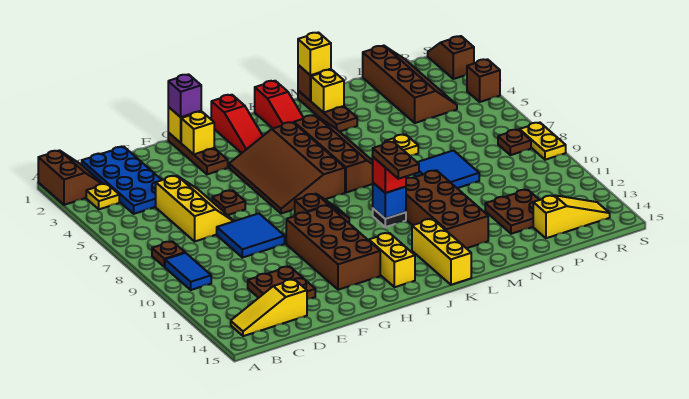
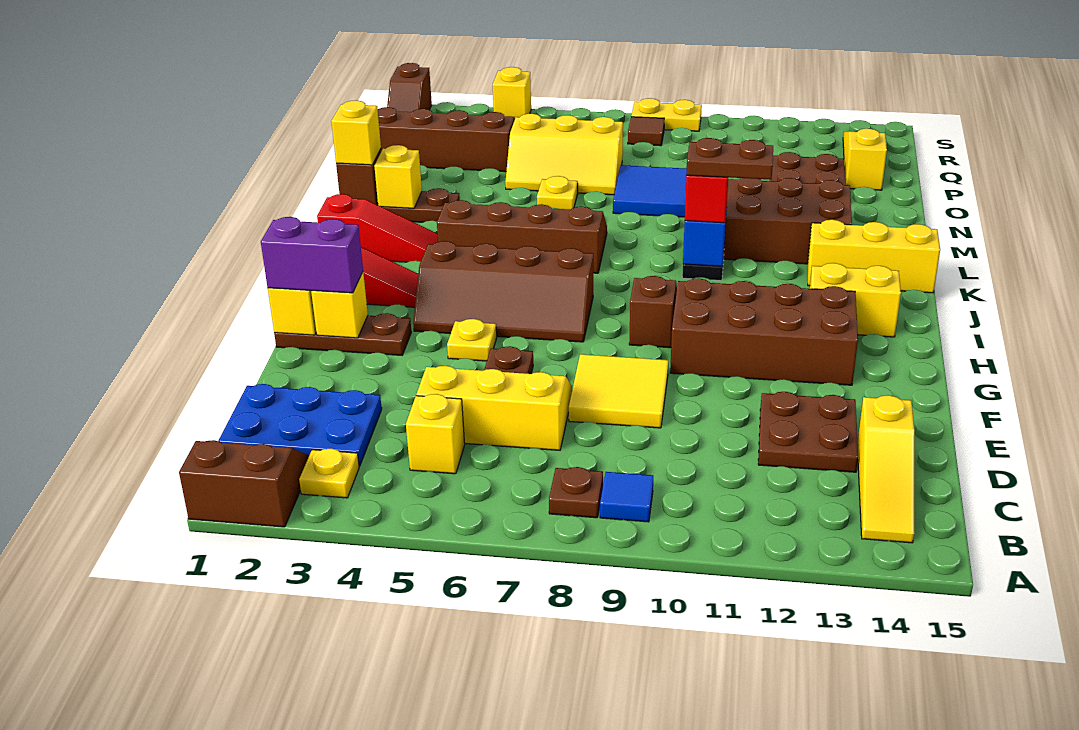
blue 1x2 tile [165,253,211,290] -> blue 1x1 tile [600,472,653,522]
blue 2x4 plate [82,147,161,214] -> blue 2x3 plate [218,384,382,466]
none -> yellow 1x1 brick [406,394,465,474]
blue 2x2 tile [217,213,285,258] -> yellow 2x2 tile [569,354,668,428]
purple 1x1 brick [168,74,201,117] -> purple 1x2 brick [261,217,363,293]
none -> yellow 1x1 plate [447,319,497,361]
brown 3x4 slope [229,122,345,214] -> brown 2x4 slope [413,241,593,342]
none -> yellow 2x3 slope [505,114,623,195]
brown 1x1 plate [498,129,531,155] -> brown 1x1 tile [628,117,664,146]
brown 1x2 slope [428,36,474,79] -> brown 1x2 slope turned to [387,63,432,112]
brown 1x1 brick [467,59,500,102] -> yellow 1x1 brick [493,67,531,118]

